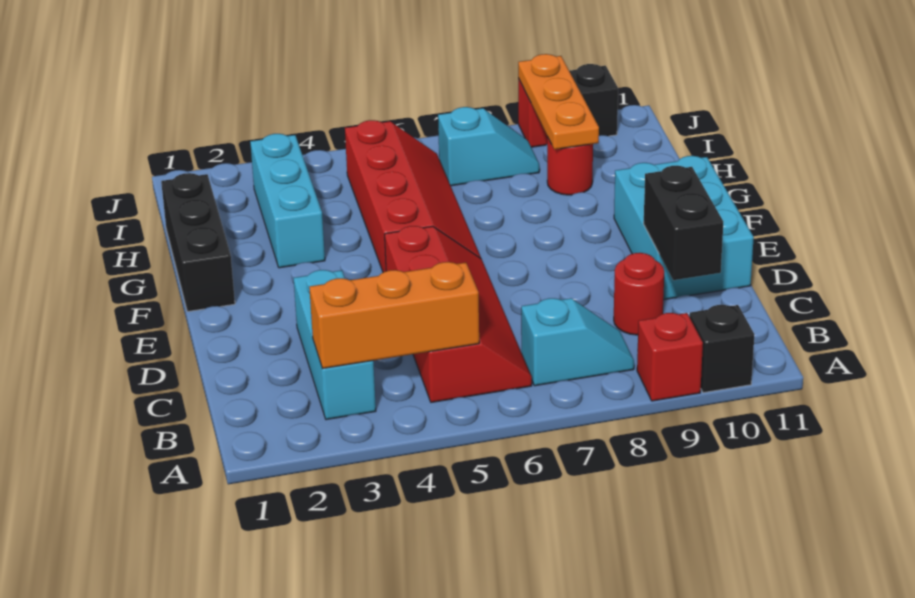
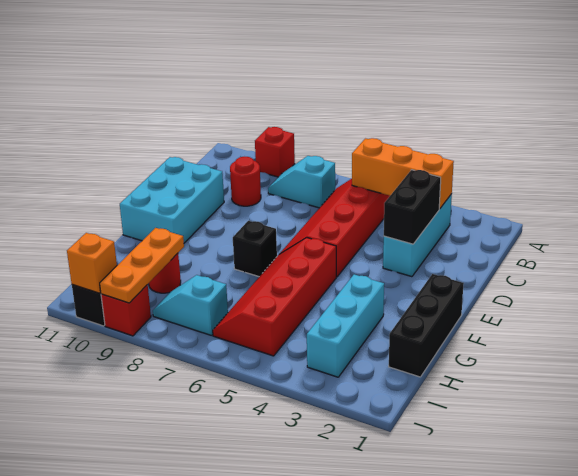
black 1x1 brick [690,305,754,393] -> black 1x1 brick moved to [233,221,277,277]
black 1x2 brick [644,166,723,280] -> black 1x2 brick moved to [384,170,441,244]
none -> orange 1x1 brick [67,233,117,293]

